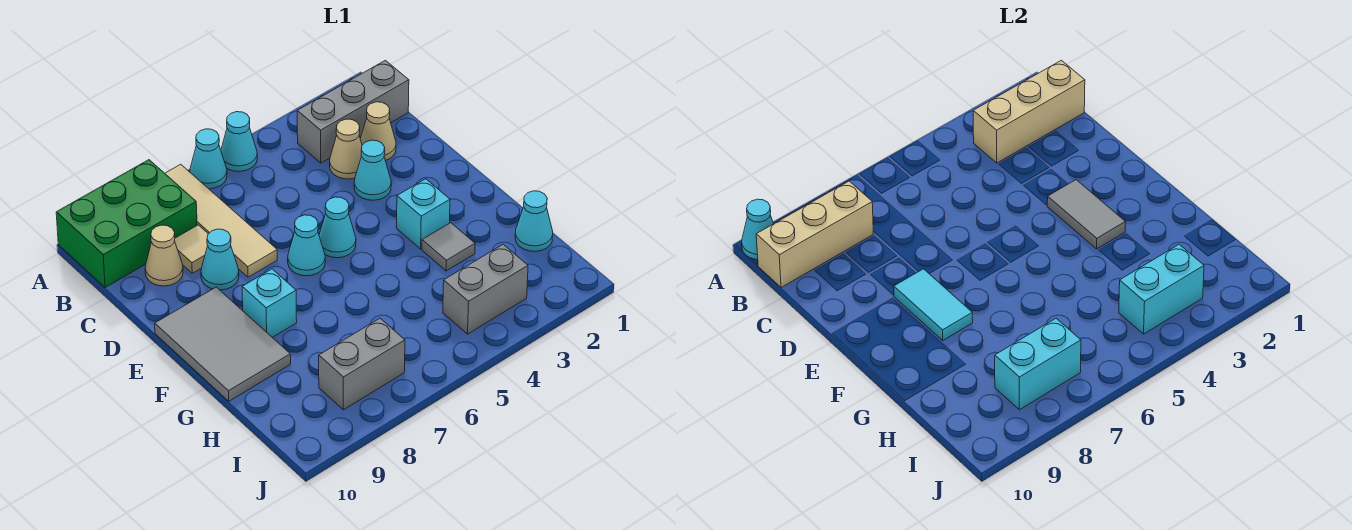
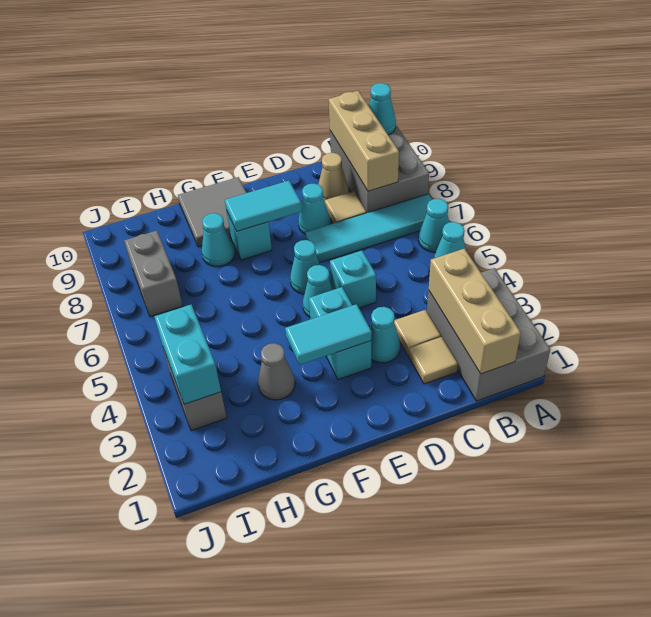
tan 1x4 tile [165,164,277,277] -> cyan 1x4 tile [305,194,432,263]
green 2x3 brick [56,160,197,288] -> grey 2x3 brick [330,125,429,213]
grey 1x3 brick [297,60,409,163] -> grey 2x3 brick [427,268,550,401]
tan 1x1 cone [360,102,396,160] -> tan 1x1 tile [408,337,458,384]
tan 1x1 cone [330,119,362,179] -> tan 1x1 tile [394,310,441,355]
grey 1x2 tile [1047,180,1126,249] -> cyan 1x2 tile [285,304,372,365]
grey 2x3 tile [155,287,291,401] -> grey 2x2 tile [178,177,246,247]
cyan 1x1 brick [397,179,450,249] -> cyan 1x1 brick moved to [330,251,376,308]
grey 1x1 tile [422,223,475,271] -> grey 1x1 cone [258,343,295,400]
cyan 1x1 cone [515,191,553,251] -> cyan 1x1 cone moved to [202,213,235,267]
cyan 1x2 brick [995,318,1081,410] -> cyan 1x2 brick moved to [309,287,371,380]

